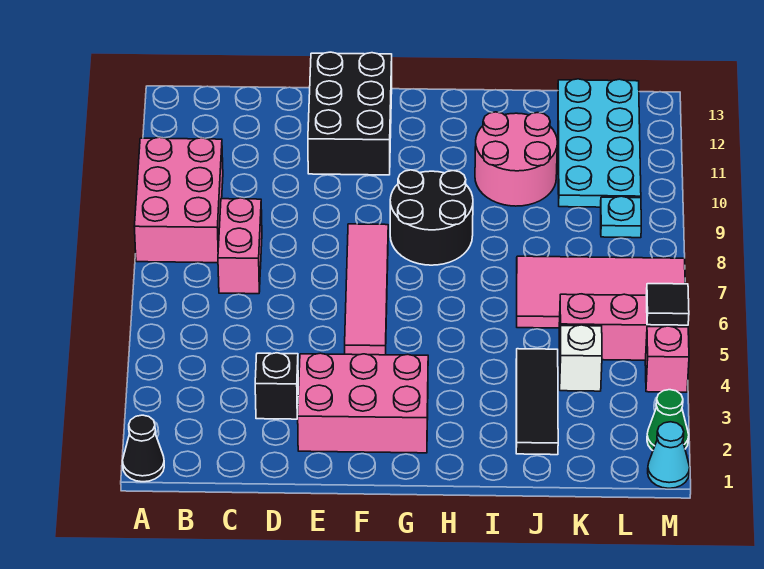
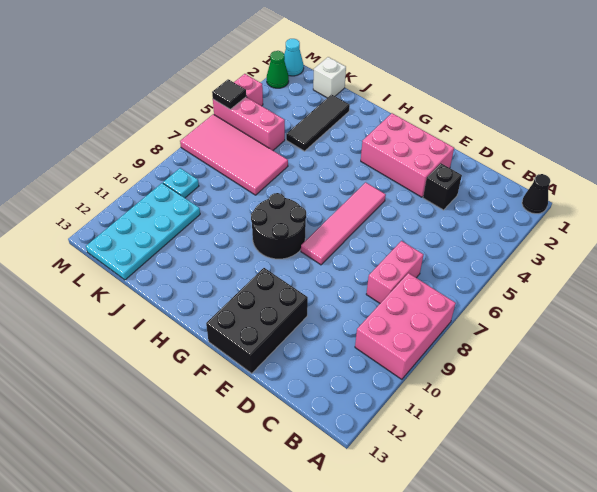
pink 2x2 round brick [475,112,557,206] -> none
white 1x1 brick [559,325,602,391] -> white 1x1 brick moved to [313,57,346,98]

